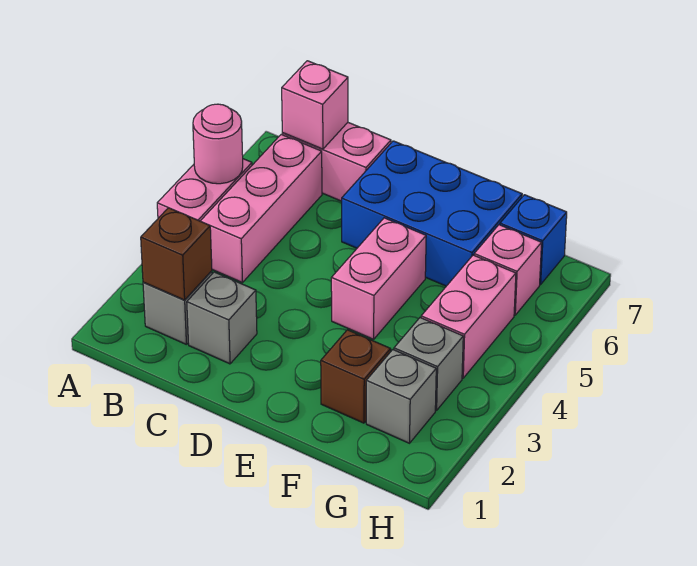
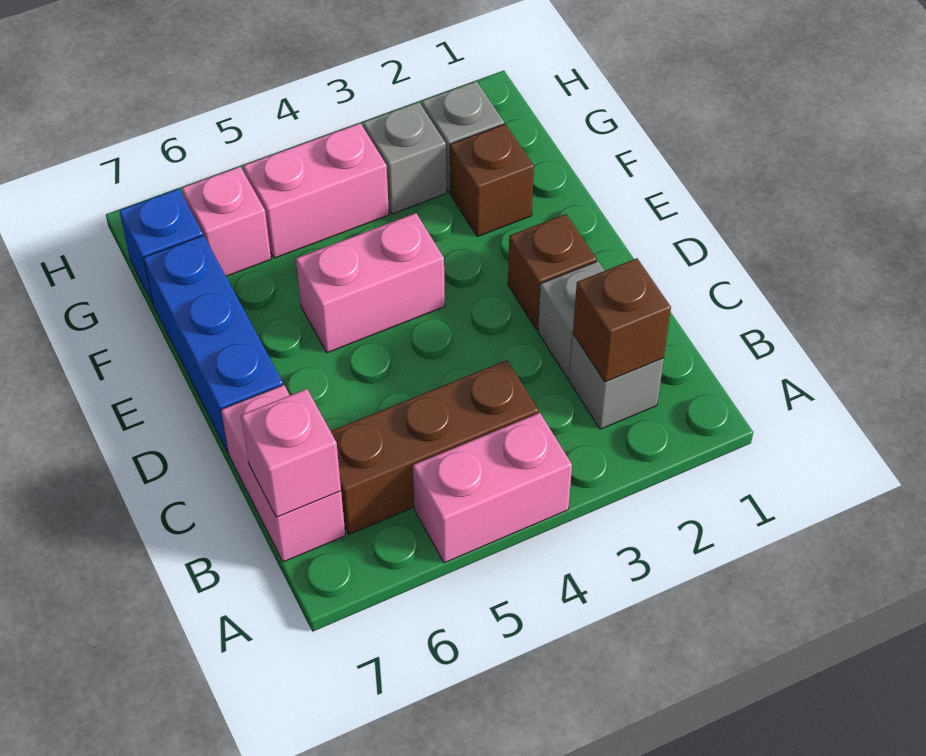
pink 1x1 round brick [193,104,243,184] -> none
pink 1x3 brick [201,134,322,283] -> brown 1x3 brick [331,360,538,534]
none -> brown 1x1 brick [508,214,597,329]
blue 2x3 brick [342,141,522,286] -> blue 1x3 brick [144,235,283,453]

